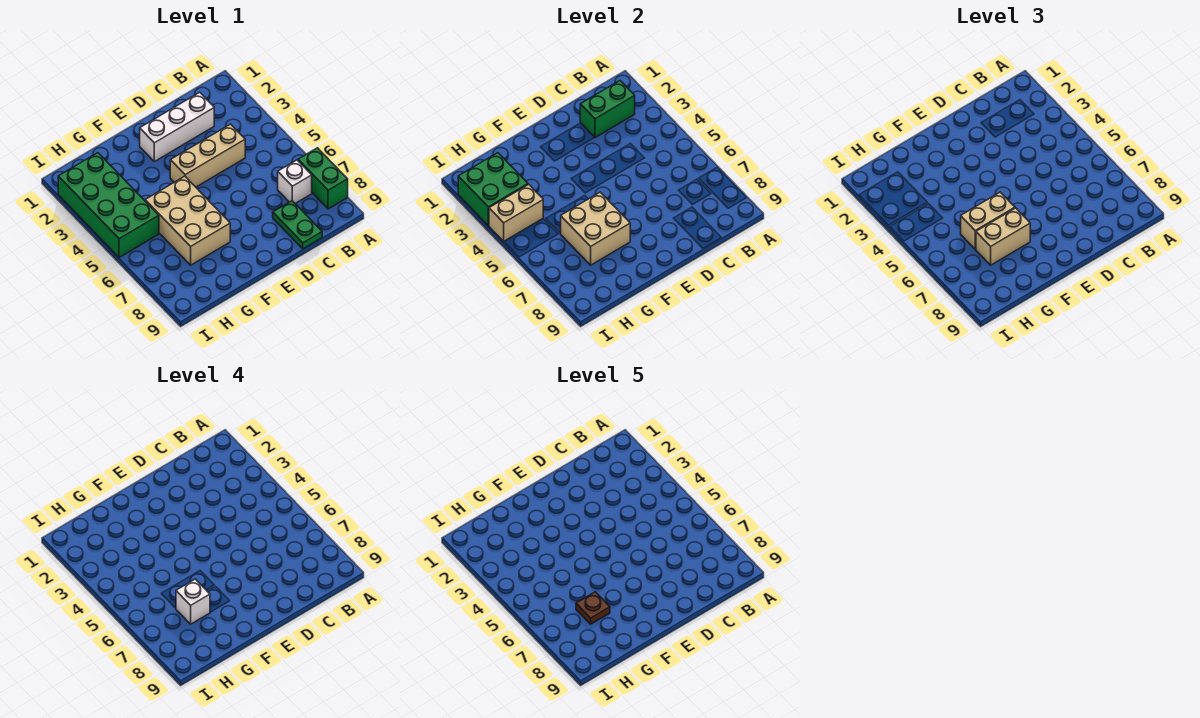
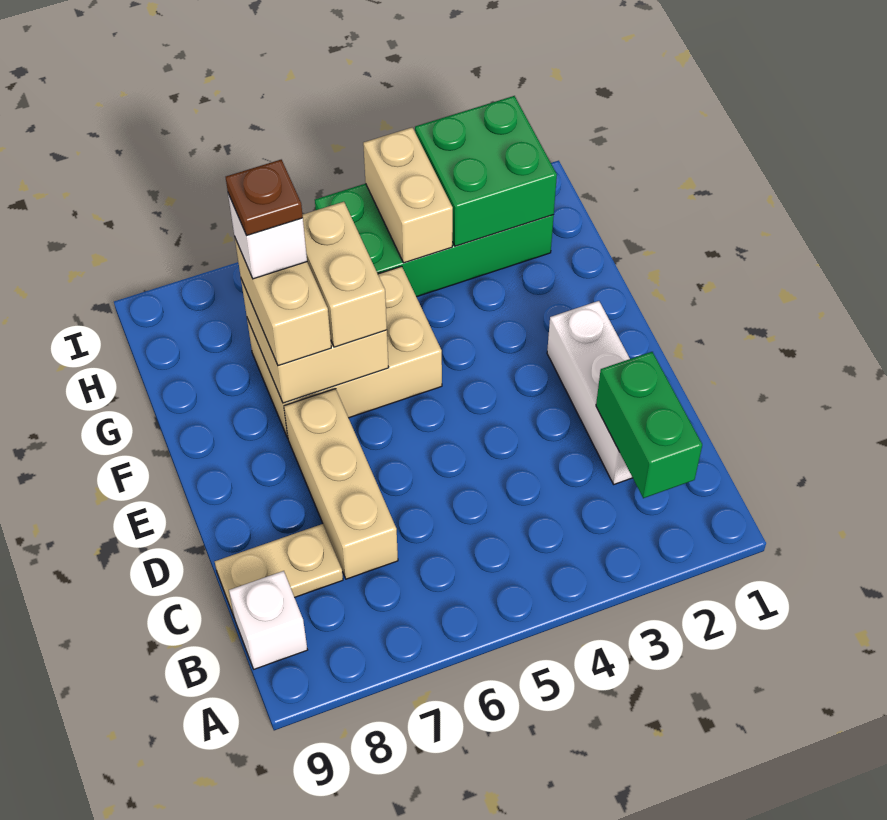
green 1x2 brick [298,148,348,209] -> none
white 1x1 brick [278,160,312,203] -> white 1x1 brick moved to [229,571,307,669]
tan 1x3 brick [170,124,245,187] -> tan 1x3 brick moved to [284,389,398,579]
green 1x2 plate [273,201,322,249] -> tan 1x2 plate [215,524,343,618]

